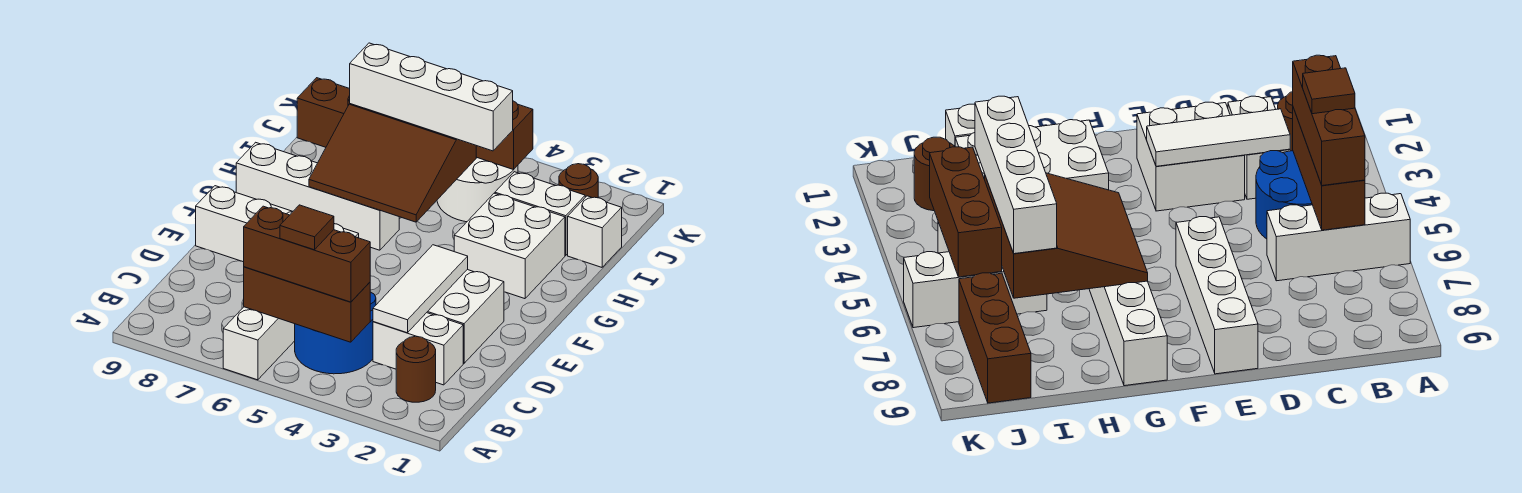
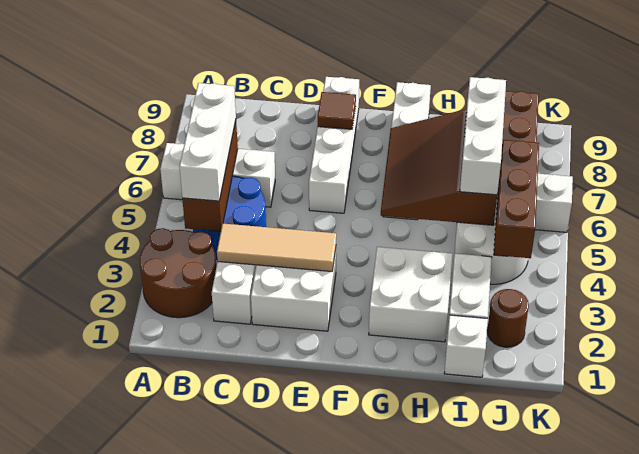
brown 1x1 round brick [396,336,436,402] -> brown 2x2 round brick [140,228,217,318]
brown 1x3 brick [244,206,370,302] -> white 1x3 brick [180,83,236,201]
brown 1x1 tile [280,205,334,250] -> brown 1x1 tile moved to [318,92,356,129]
white 1x3 tile [373,245,468,333] -> tan 1x3 tile [217,224,336,271]
white 1x4 brick [350,43,513,151] -> white 1x3 brick [460,77,506,195]

